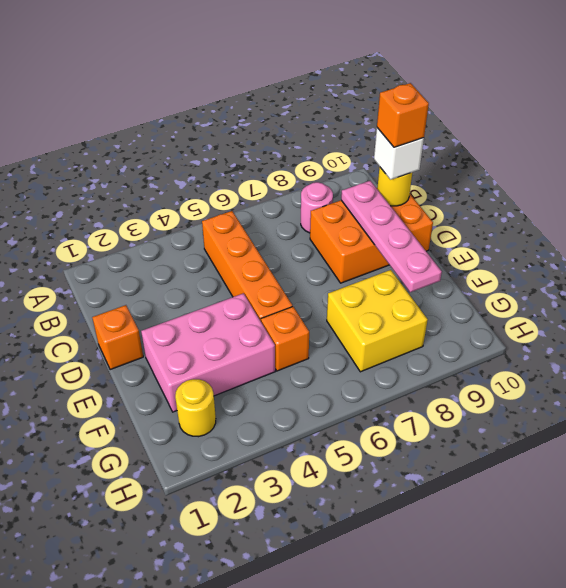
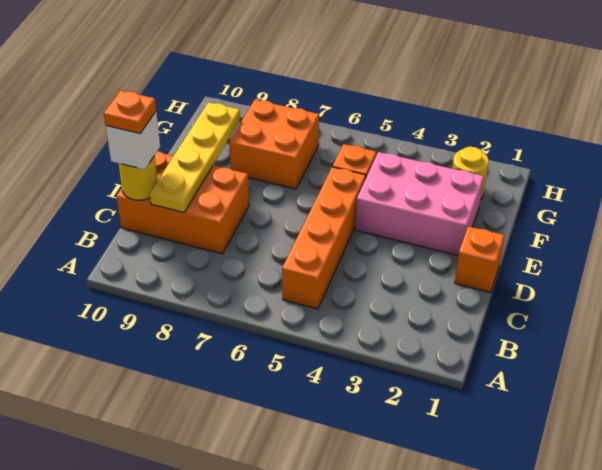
pink 1x1 round brick [301,182,333,233] -> none
pink 1x4 plate [341,181,442,292] -> yellow 1x4 plate [150,102,240,213]
orange 1x1 brick [377,83,429,147] -> orange 1x1 plate [104,91,156,133]
yellow 2x2 brick [327,270,428,372] -> orange 2x2 brick [229,100,319,189]

